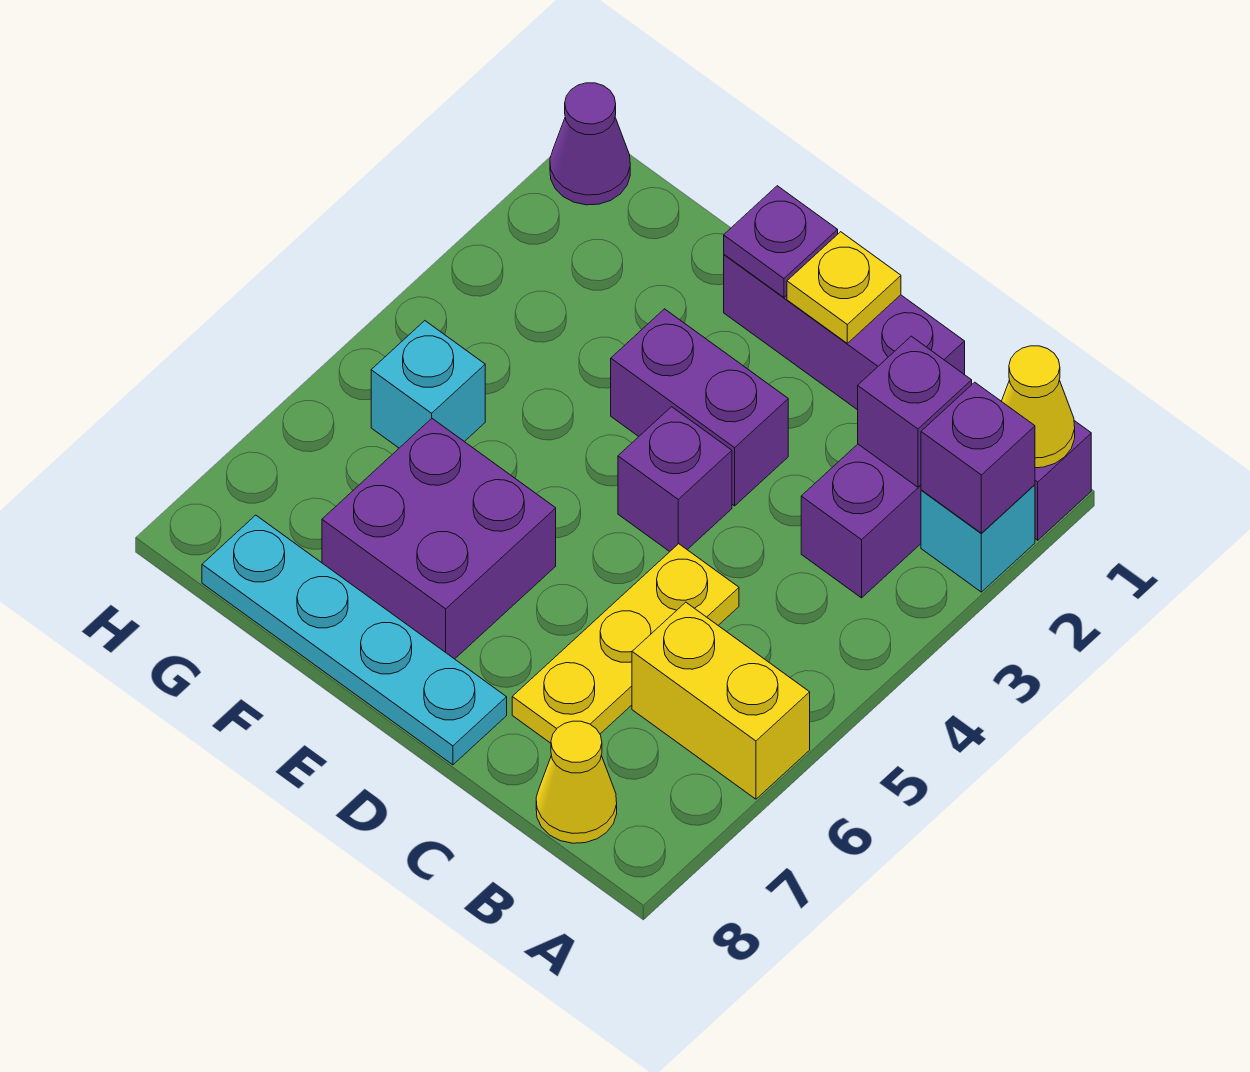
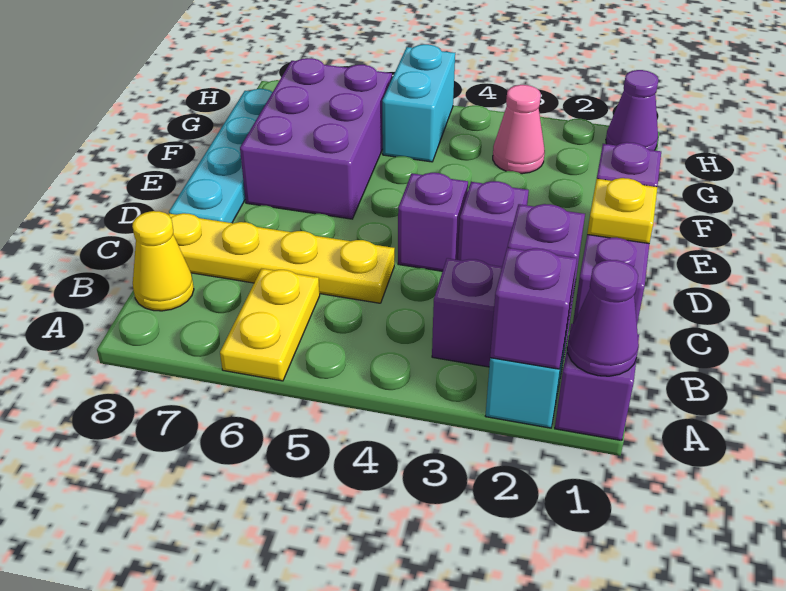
yellow 1x1 cone [1002,346,1075,468] -> purple 1x1 cone [567,260,639,376]
yellow 1x2 brick [632,602,810,799] -> yellow 1x2 plate [220,269,320,381]
yellow 1x3 plate [512,544,739,743] -> yellow 1x4 plate [168,213,395,303]
purple 1x2 brick [611,309,788,506] -> purple 1x1 brick [458,181,529,267]
purple 2x2 brick [322,419,556,659] -> purple 2x3 brick [240,58,392,219]
none -> pink 1x1 cone [493,85,545,174]
cyan 1x1 brick [371,321,485,448] -> cyan 1x2 brick [382,44,455,162]

